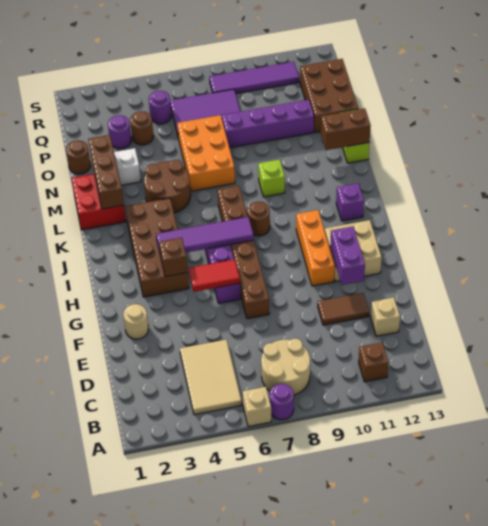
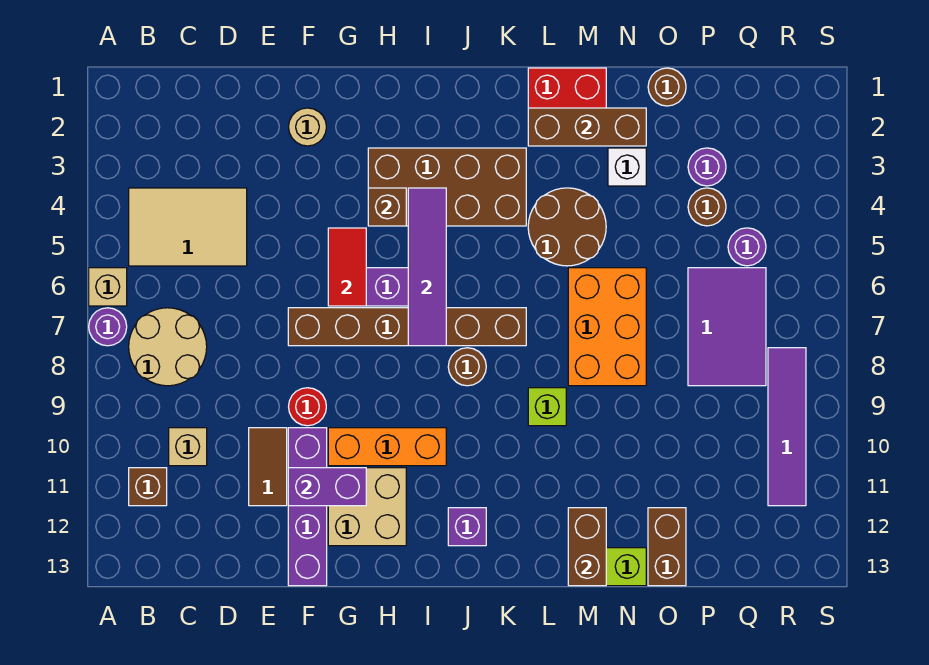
tan 1x1 brick [370,297,400,336] -> tan 1x1 brick moved to [169,428,207,466]
none -> red 1x1 round brick [289,388,326,426]
orange 2x3 brick [177,115,235,191] -> orange 2x3 brick turned to [568,268,646,386]
purple 1x4 brick [222,100,314,148] -> purple 1x4 brick moved to [288,428,327,586]
brown 2x3 brick [300,59,358,133] -> brown 1x2 brick [648,508,686,586]

